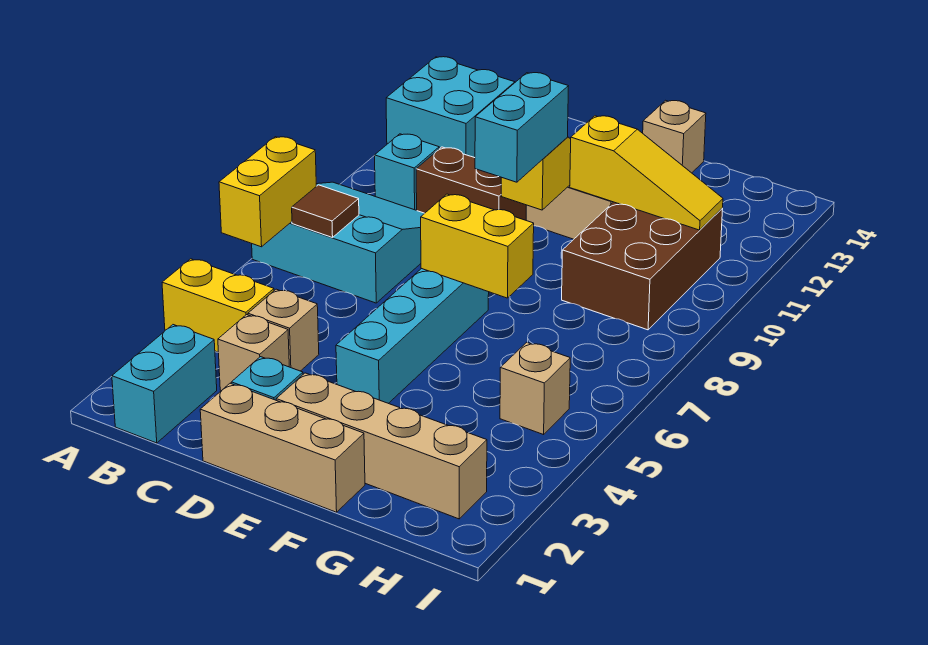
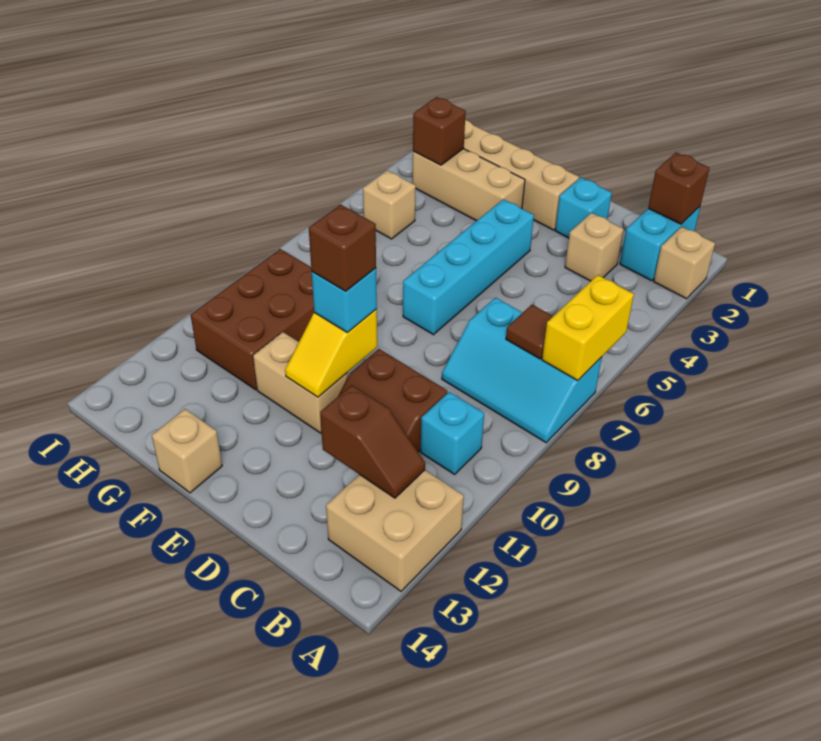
yellow 1x2 brick [162,259,274,352] -> none
cyan 3x3 slope [252,182,425,303] -> cyan 2x3 slope [442,298,602,443]
cyan 2x2 brick [386,57,515,158] -> tan 2x2 brick [326,470,464,591]
none -> brown 1x1 brick [648,153,709,224]
none -> brown 1x2 slope [320,385,425,498]
tan 1x1 brick [248,289,319,371] -> tan 1x1 brick moved to [654,227,715,299]
tan 1x3 brick [200,383,365,512] -> tan 1x3 brick moved to [412,149,525,221]
yellow 1x2 brick [421,194,534,298] -> none
cyan 1x2 brick [475,73,568,182] -> cyan 1x1 brick [312,268,377,333]
none -> brown 1x1 brick [309,204,376,291]
yellow 1x3 slope [570,116,723,230] -> none
none -> brown 1x1 brick [413,97,466,165]

